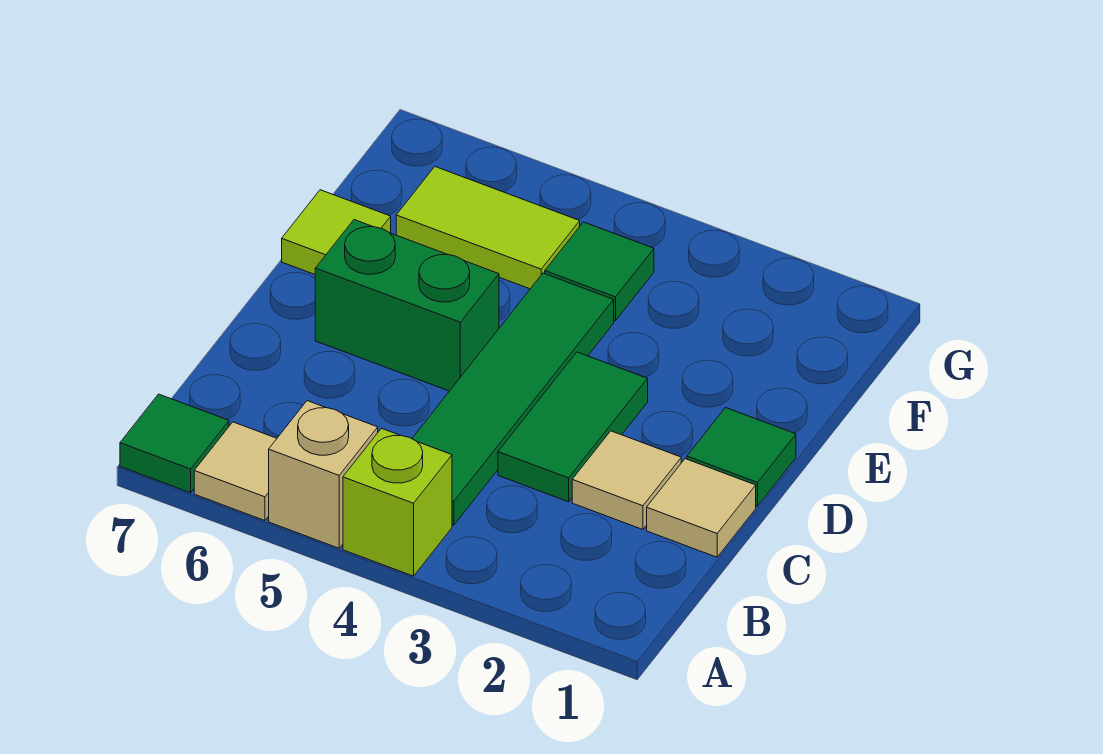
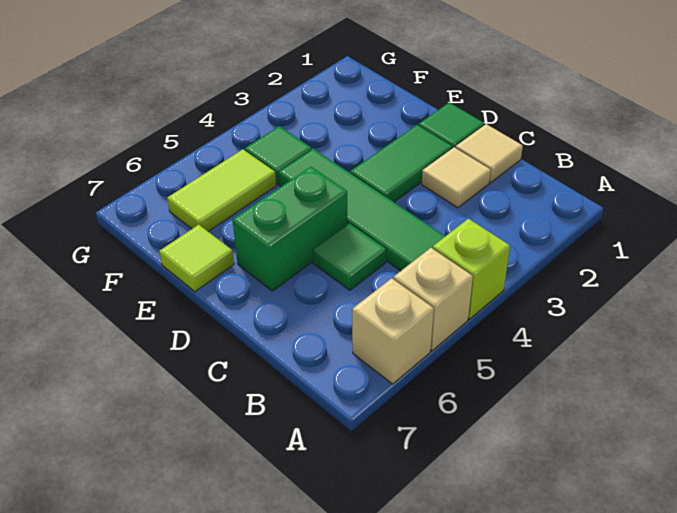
tan 1x1 tile [194,422,277,521] -> tan 1x1 brick [352,278,434,384]
green 1x1 tile [120,394,229,493] -> green 1x1 tile moved to [313,223,386,290]
green 1x2 tile [498,352,648,502] -> green 1x2 tile turned to [350,125,452,202]

